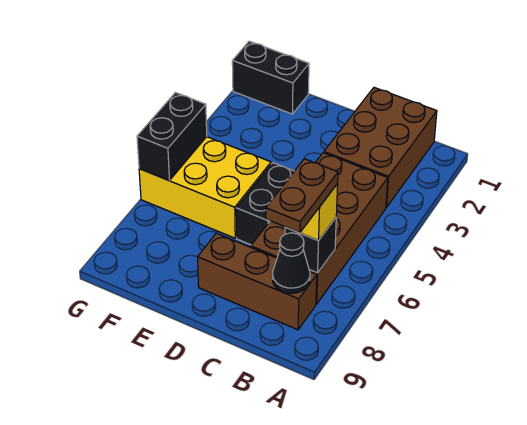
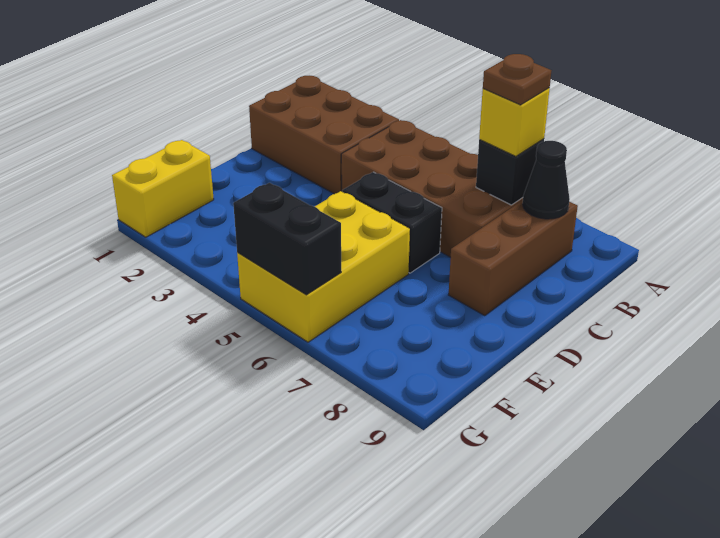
brown 1x2 plate [266,159,338,233] -> brown 1x1 plate [483,54,551,105]
black 1x2 brick [232,41,309,114] -> yellow 1x2 brick [112,140,214,237]

